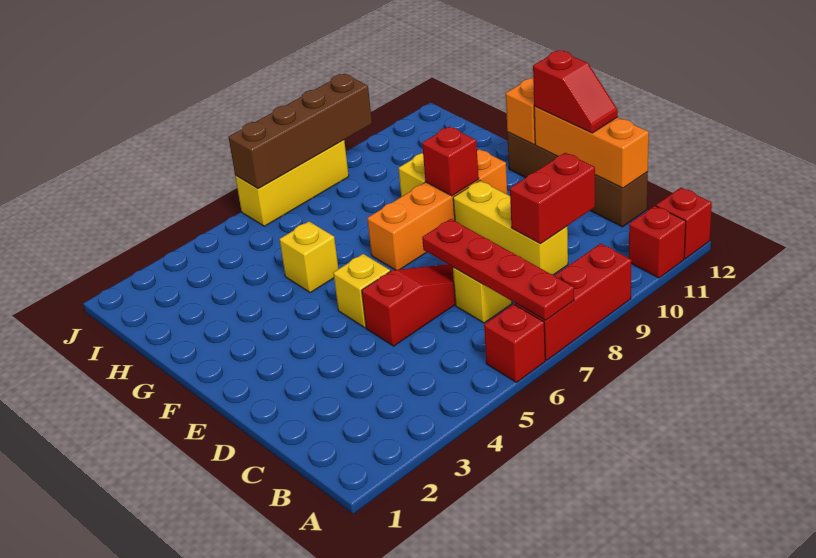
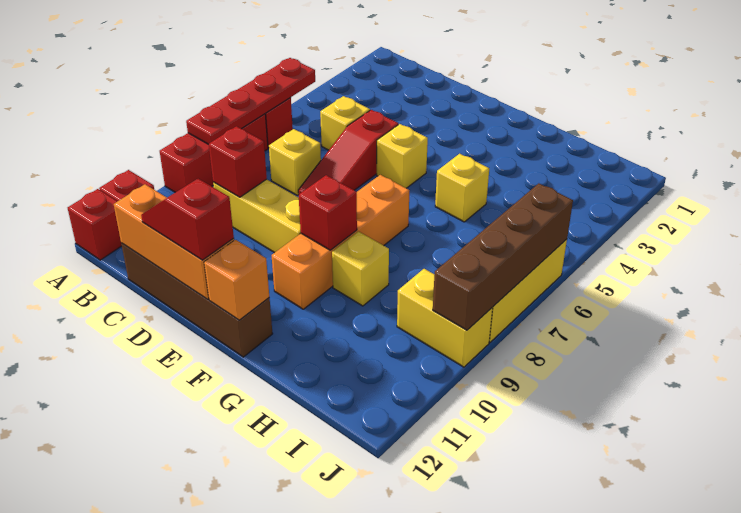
red 1x4 plate [422,219,574,320] -> red 1x4 plate turned to [186,58,315,144]
none -> yellow 1x1 brick [320,96,370,150]
red 1x2 brick [510,153,595,244] -> red 1x1 brick [209,126,267,197]
none -> yellow 1x2 brick [397,269,493,367]

